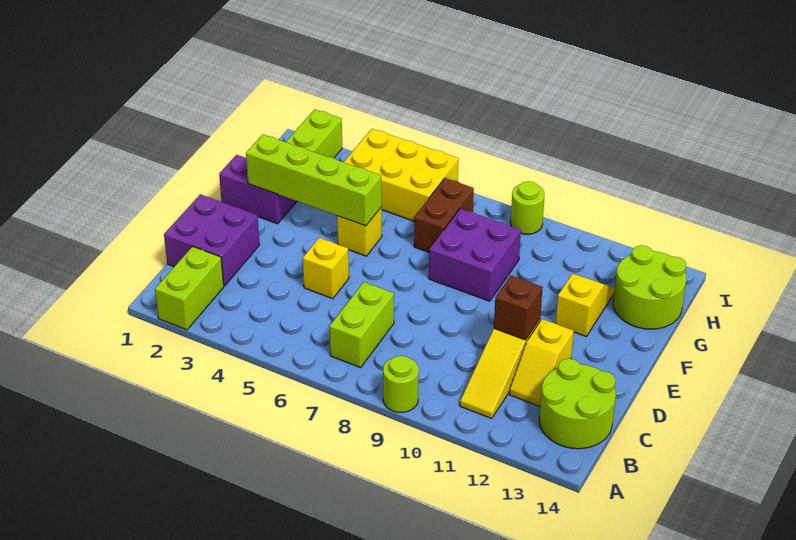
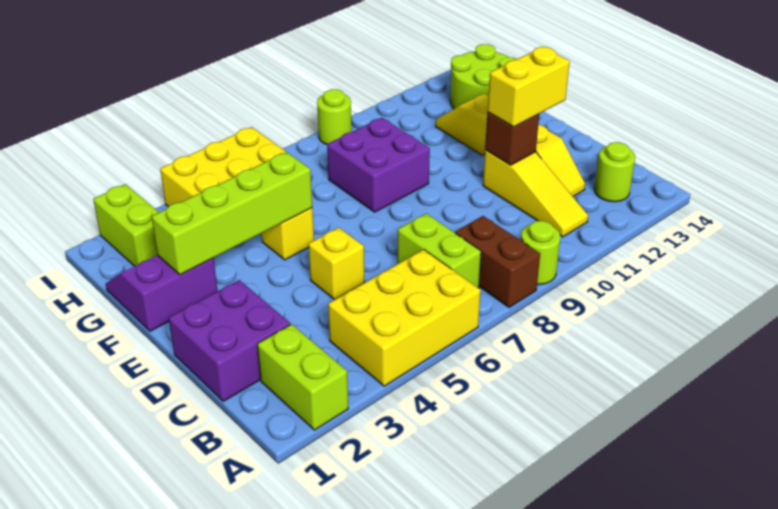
none -> yellow 2x3 brick [328,249,481,386]
lime 2x2 round brick [539,358,616,449] -> lime 1x1 round brick [594,142,635,202]
none -> yellow 1x2 brick [488,47,570,127]
brown 1x2 brick [414,178,474,252] -> brown 1x2 brick moved to [455,216,540,307]

